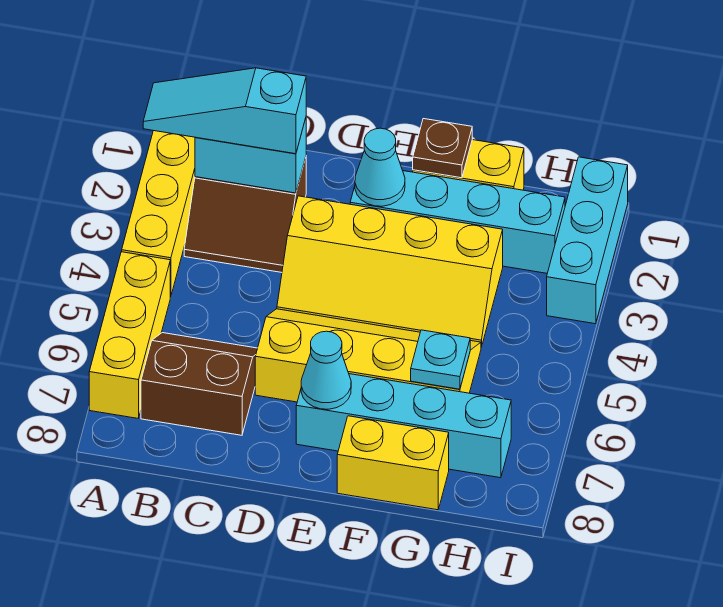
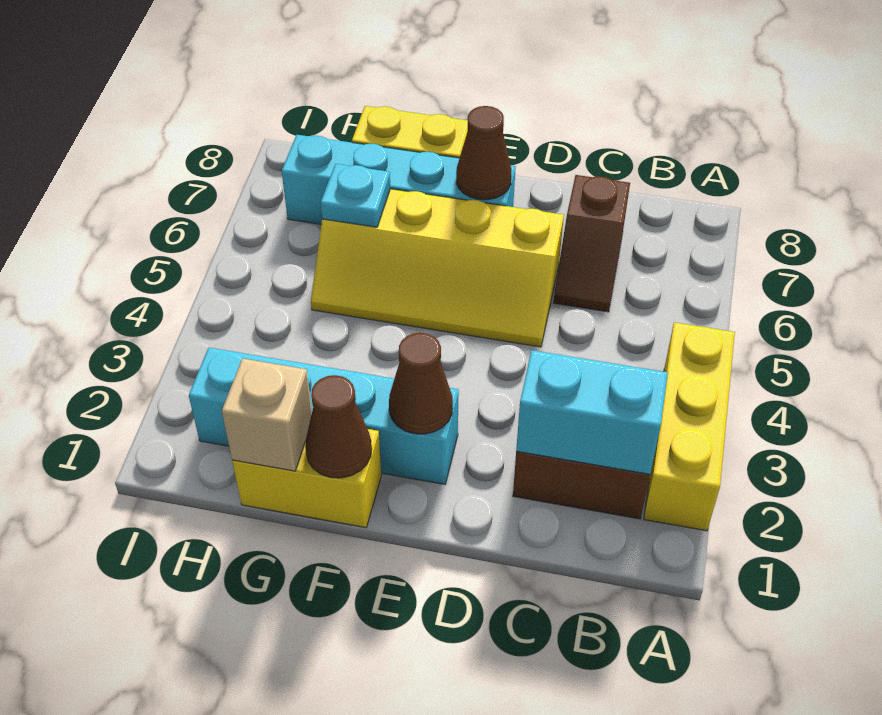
cyan 1x3 slope [143,68,306,154] -> none
yellow 1x3 brick [89,252,170,418] -> none
brown 2x2 slope [141,333,258,435] -> brown 1x2 slope [554,175,630,312]
yellow 2x4 slope [277,196,503,347] -> none
cyan 1x1 cone [355,128,405,206] -> brown 1x1 cone [389,333,453,434]
cyan 1x1 cone [301,331,351,409] -> brown 1x1 cone [456,106,512,200]
brown 1x1 plate [413,119,472,178] -> brown 1x1 cone [305,375,372,478]
none -> tan 1x1 brick [222,358,312,471]
cyan 1x3 brick [547,157,628,324] -> none

